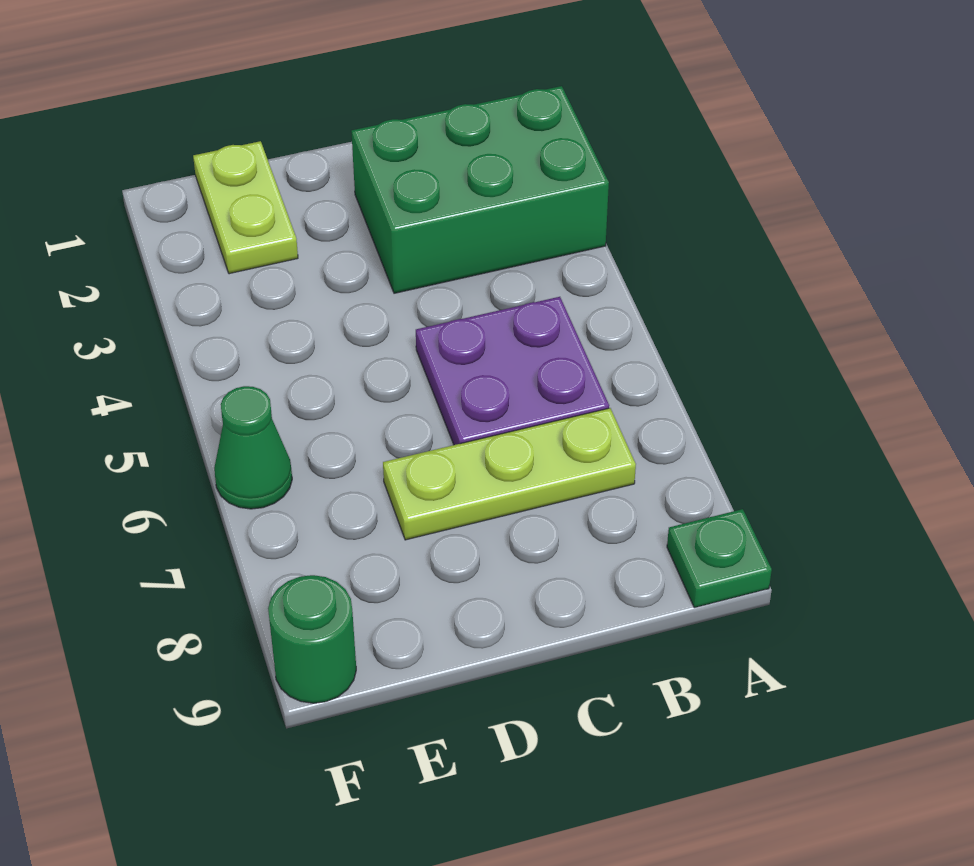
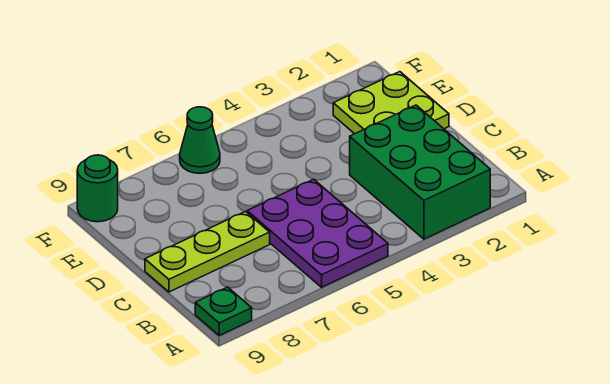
purple 2x2 plate [416,297,609,445] -> purple 2x3 plate [247,179,388,287]
lime 1x3 plate [383,408,636,540] -> lime 1x3 plate turned to [145,212,270,292]
lime 1x2 plate [193,141,298,274] -> lime 2x2 plate [333,72,449,134]

